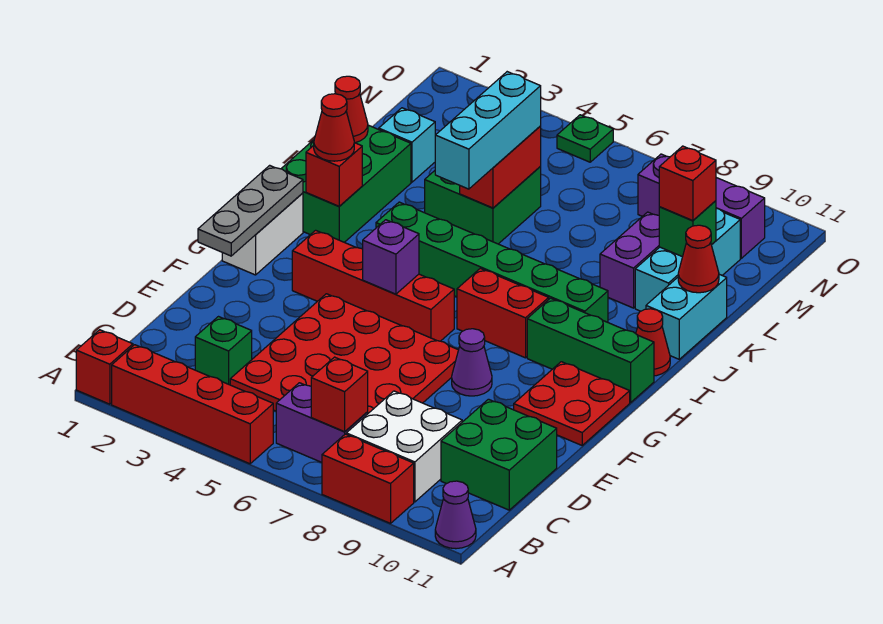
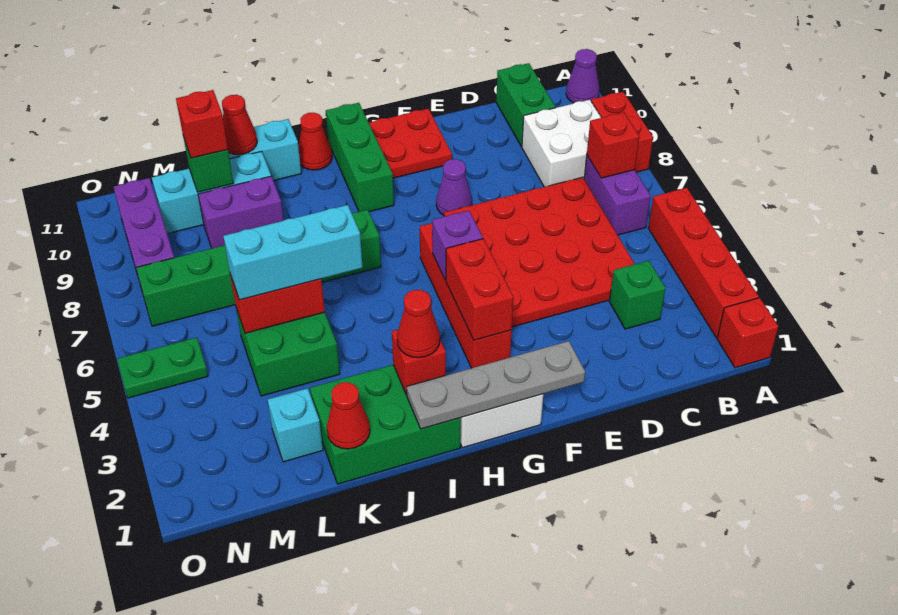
green 2x2 brick [441,399,557,510] -> green 1x2 brick [496,63,555,147]
grey 1x3 plate [198,165,303,256] -> grey 1x4 plate [407,341,585,429]
red 1x2 brick [457,268,549,358] -> red 1x2 brick moved to [446,239,513,340]
green 1x6 brick [376,202,608,322] -> green 1x6 brick turned to [136,210,381,326]
green 1x1 plate [557,115,613,162] -> green 1x2 plate [117,338,208,398]

